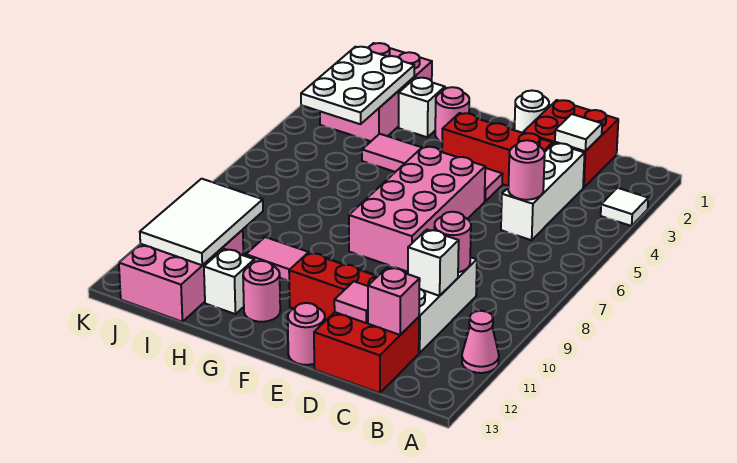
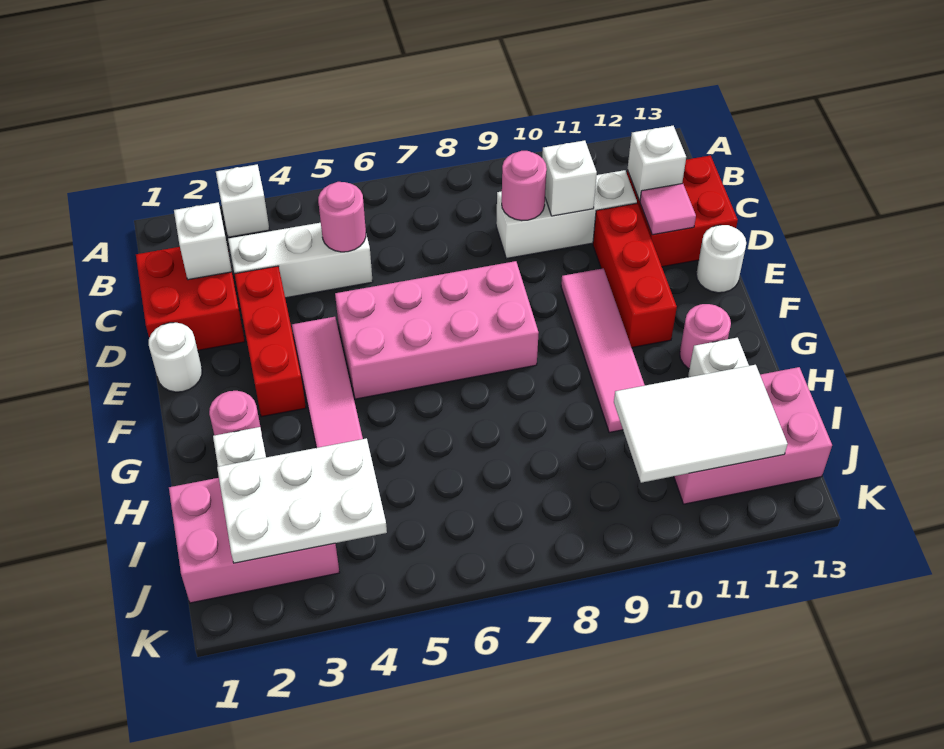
white 1x1 tile [601,188,648,226] -> white 1x1 brick [216,164,269,237]
pink 1x1 cone [462,311,499,373] -> none
white 1x1 tile [555,114,602,151] -> white 1x1 brick [174,202,232,280]
pink 1x1 brick [368,267,420,335] -> white 1x1 brick [627,126,686,201]
pink 1x1 round brick [288,303,325,365] -> white 1x1 round brick [696,225,746,293]

